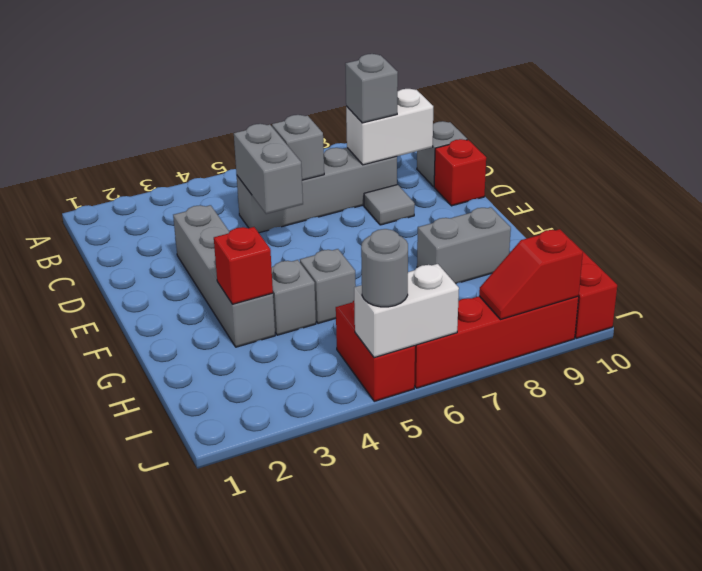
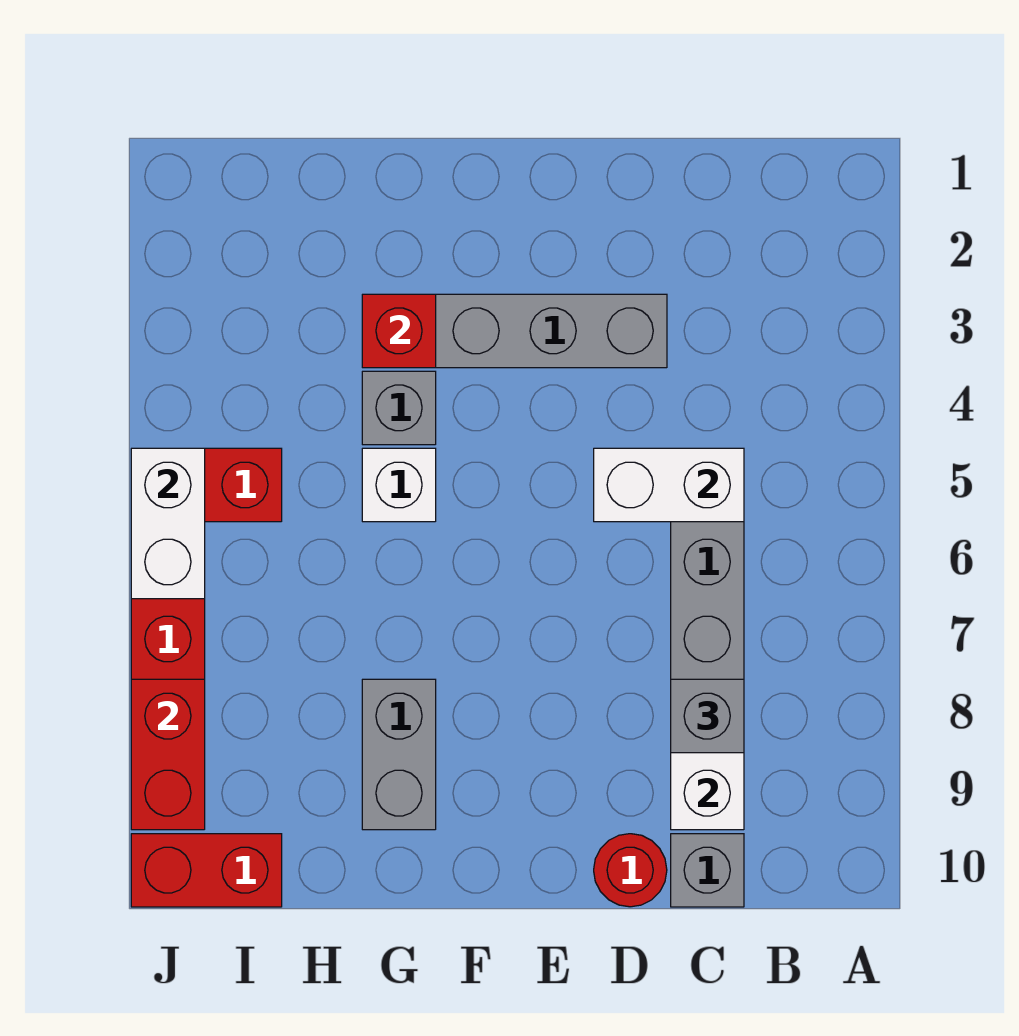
grey 1x2 brick [234,124,303,214] -> white 1x2 brick [594,448,744,522]
grey 1x1 brick [272,115,324,180] -> none
grey 1x1 tile [364,185,415,225] -> none
red 1x1 brick [434,139,486,206] -> red 1x1 round brick [594,834,667,907]
grey 1x1 brick [300,249,356,324] -> white 1x1 brick [362,448,436,522]
grey 1x1 round brick [361,229,408,307] -> none
red 1x2 slope [479,229,583,319] -> red 1x2 brick [131,679,205,830]

